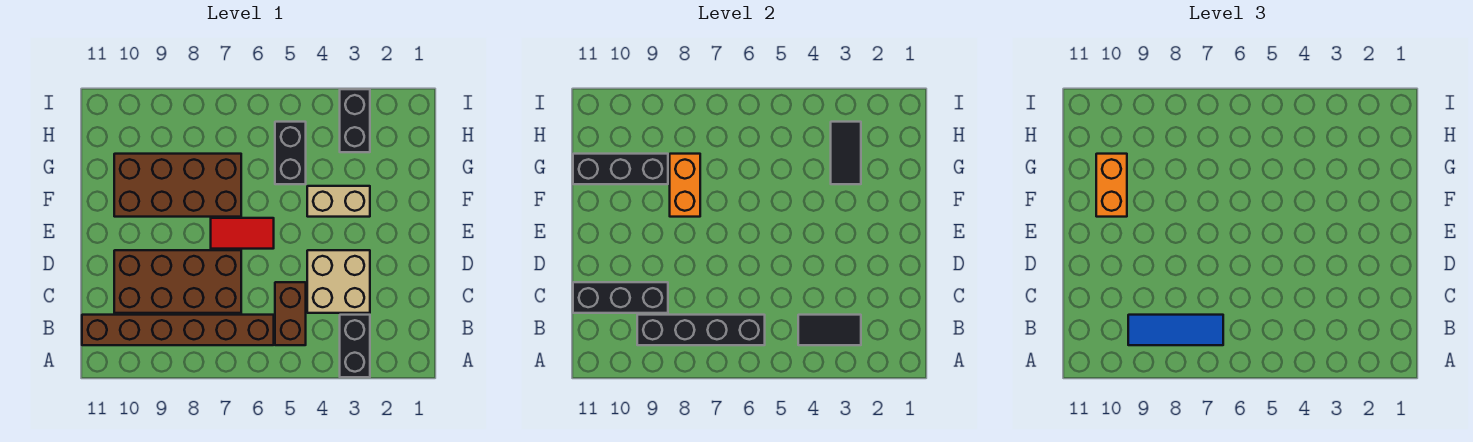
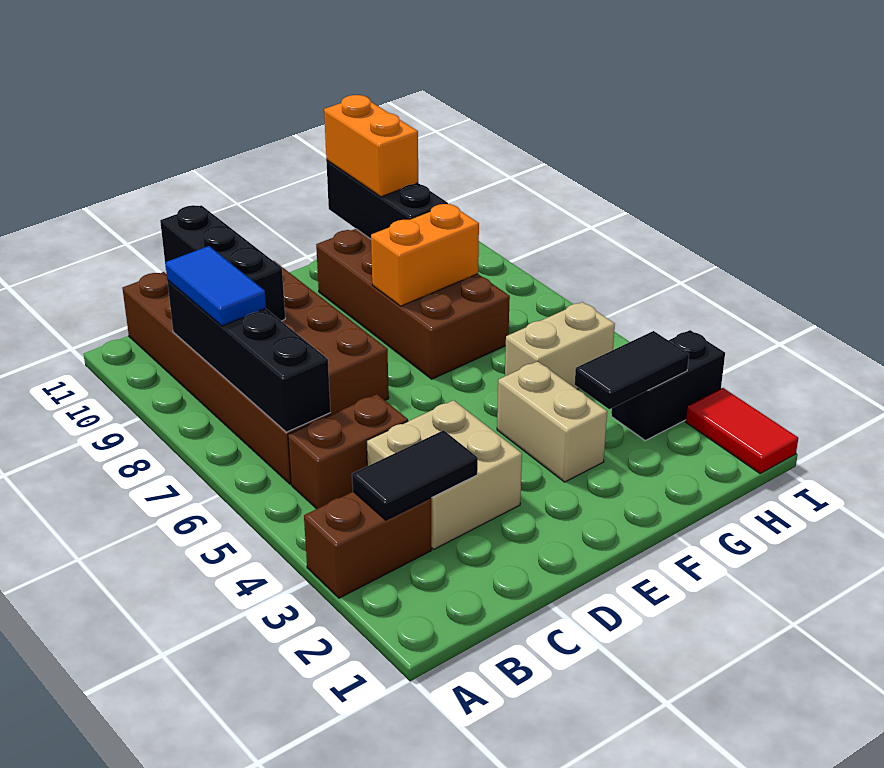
black 1x2 brick [340,315,370,377] -> brown 1x2 brick [304,492,431,598]
black 1x2 tile [798,315,861,345] -> black 1x2 tile turned to [352,430,478,520]
blue 1x3 tile [1128,315,1223,345] -> blue 1x2 tile [165,246,266,326]
red 1x2 tile [211,218,274,249] -> red 1x2 tile moved to [686,388,798,474]
orange 1x2 brick [1096,154,1127,217] -> orange 1x2 brick turned to [324,95,418,197]
black 1x2 brick [275,122,306,184] -> tan 1x2 brick [505,302,615,389]

